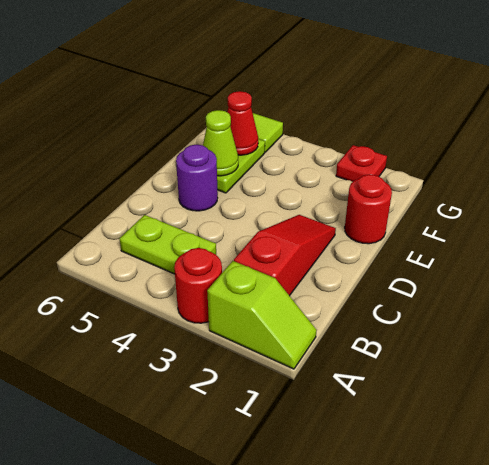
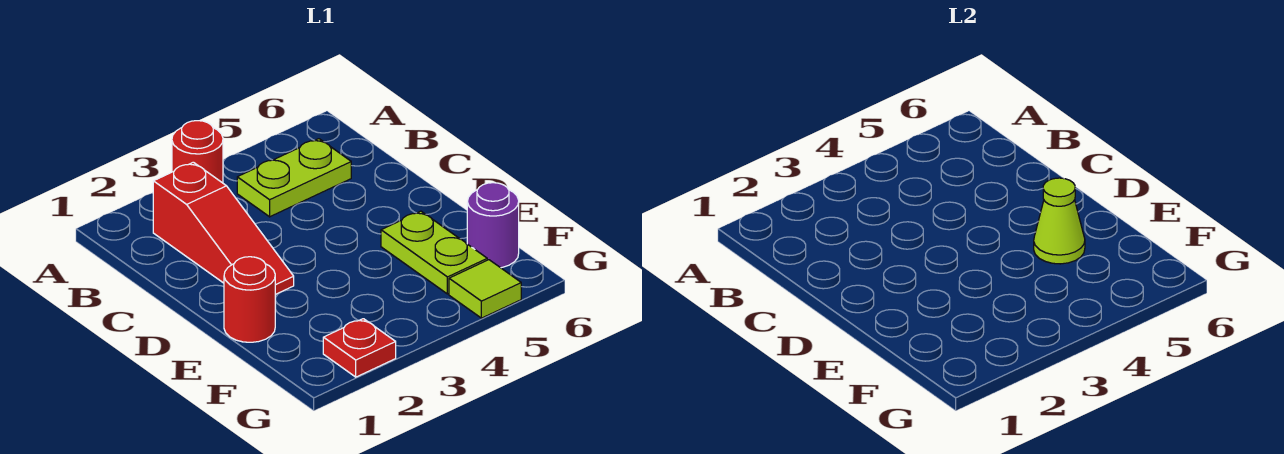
lime 1x2 slope [207,261,317,369] -> none
purple 1x1 round brick [176,145,218,211] -> purple 1x1 round brick moved to [467,183,519,268]
red 1x1 cone [227,91,258,155] -> none

